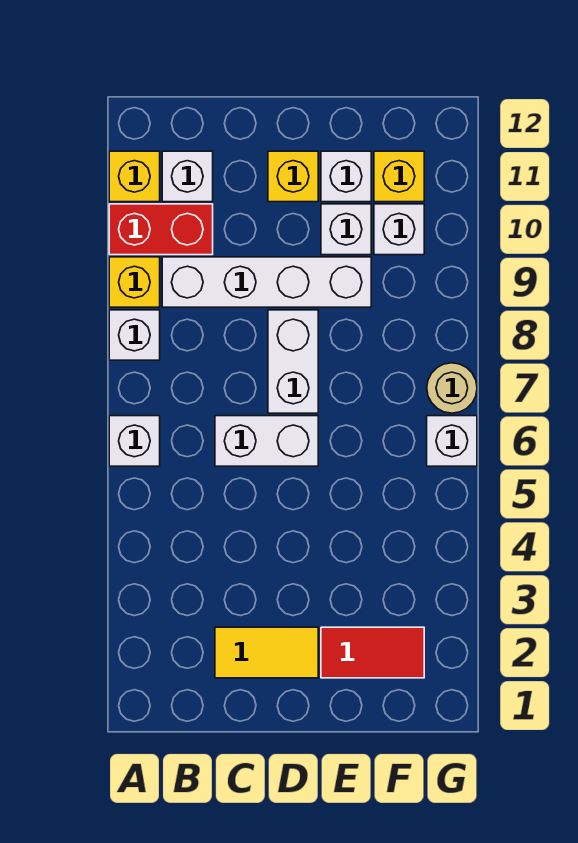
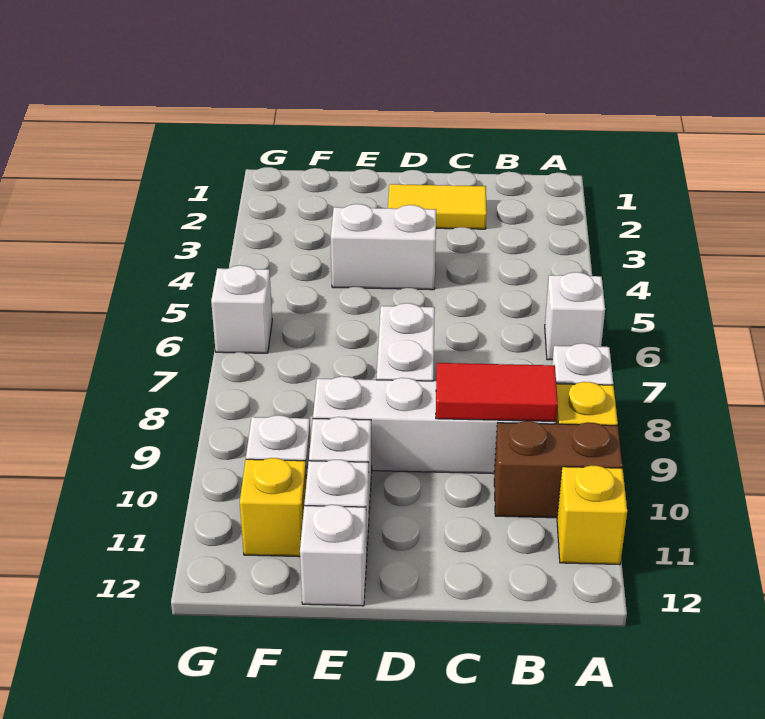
red 1x2 brick [109,204,213,255] -> brown 1x2 brick [494,421,622,518]
white 1x1 brick [162,151,213,202] -> white 1x1 brick moved to [300,505,367,606]
white 1x2 brick [215,416,318,466] -> white 1x2 brick moved to [331,204,436,290]
yellow 1x1 brick [268,151,318,202] -> none
red 1x2 tile [321,627,424,678] -> red 1x2 tile moved to [436,363,558,421]
tan 1x1 round brick [427,363,477,413] -> none

